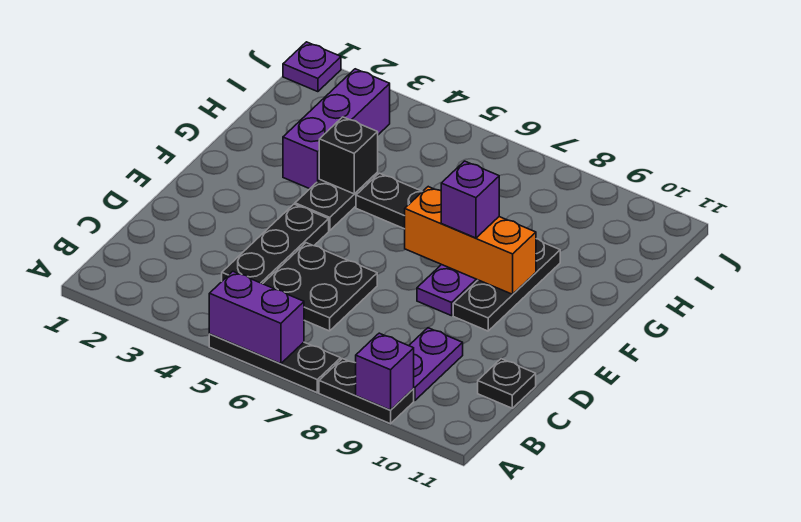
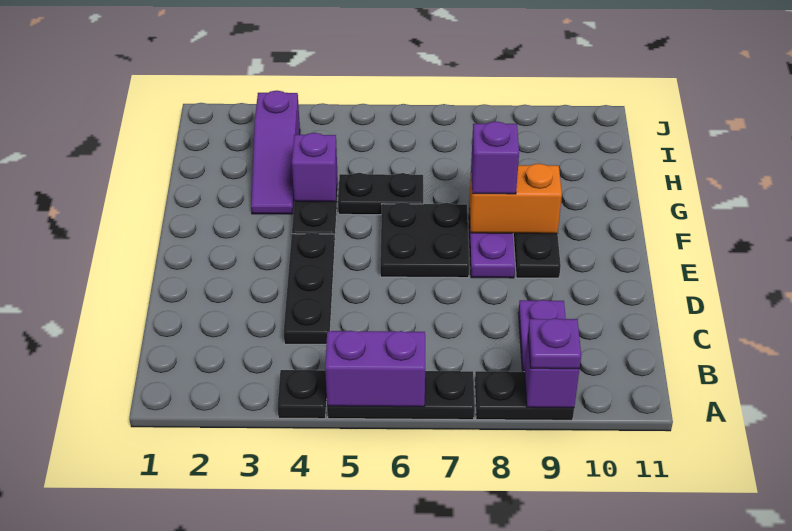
black 2x2 plate [263,243,377,331] -> black 2x2 plate moved to [380,202,469,278]
black 1x1 plate [478,359,536,408] -> black 1x1 plate moved to [277,370,327,419]
orange 1x3 brick [405,187,536,294] -> orange 1x2 brick [469,164,562,234]
purple 1x3 brick [283,69,390,189] -> purple 1x3 slope [251,91,300,214]
black 1x1 brick [319,117,378,194] -> purple 1x1 brick [292,133,337,202]
purple 1x1 plate [283,42,341,92] -> purple 1x1 plate moved to [528,318,581,369]

